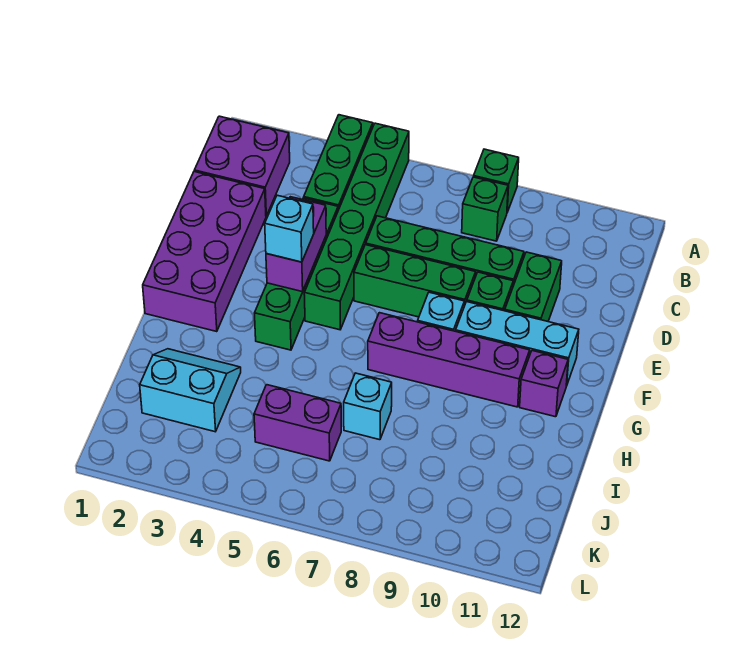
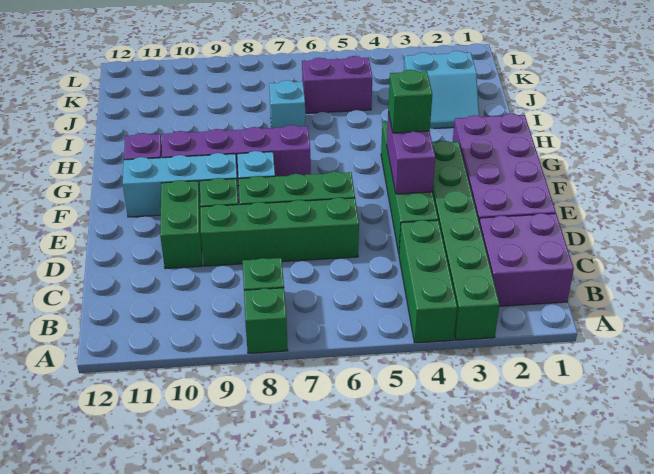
green 1x6 brick [304,123,409,330] -> green 1x6 brick moved to [432,141,499,340]
cyan 1x1 brick [265,195,314,262] -> green 1x1 brick [388,70,432,133]

